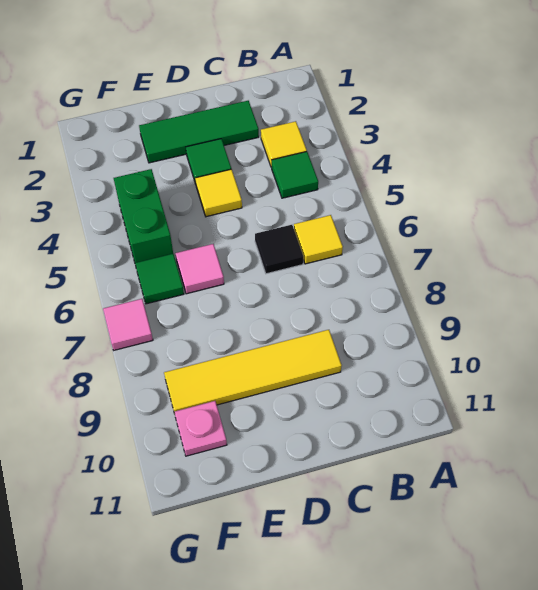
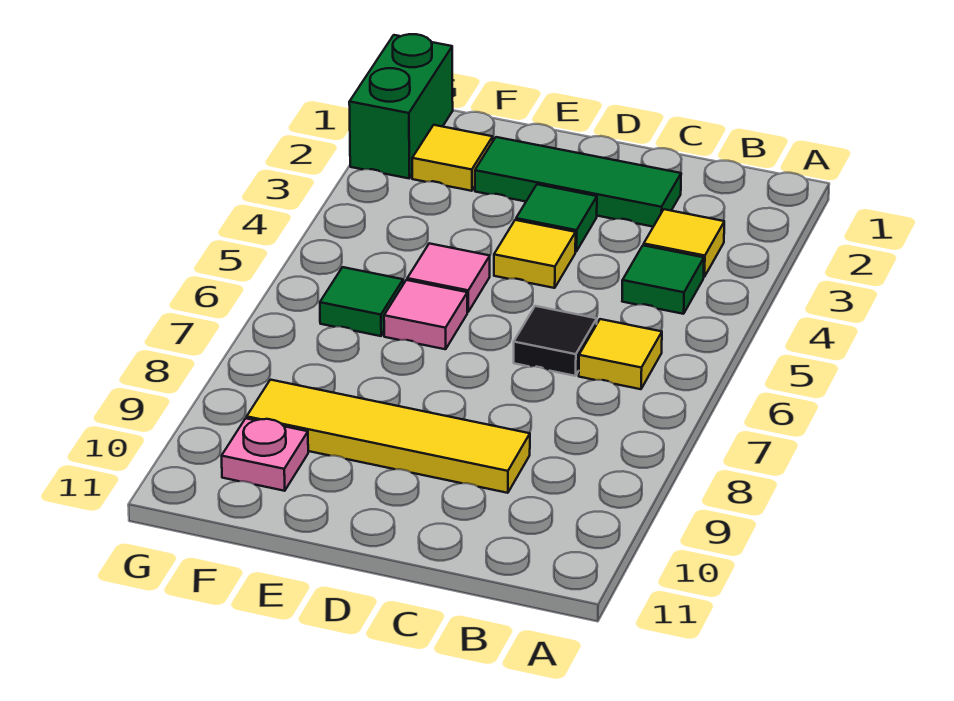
none -> yellow 1x1 tile [412,125,493,191]
green 1x2 brick [114,169,173,263] -> green 1x2 brick moved to [349,34,453,178]
pink 1x1 tile [103,299,153,350] -> pink 1x1 tile moved to [407,243,490,312]

